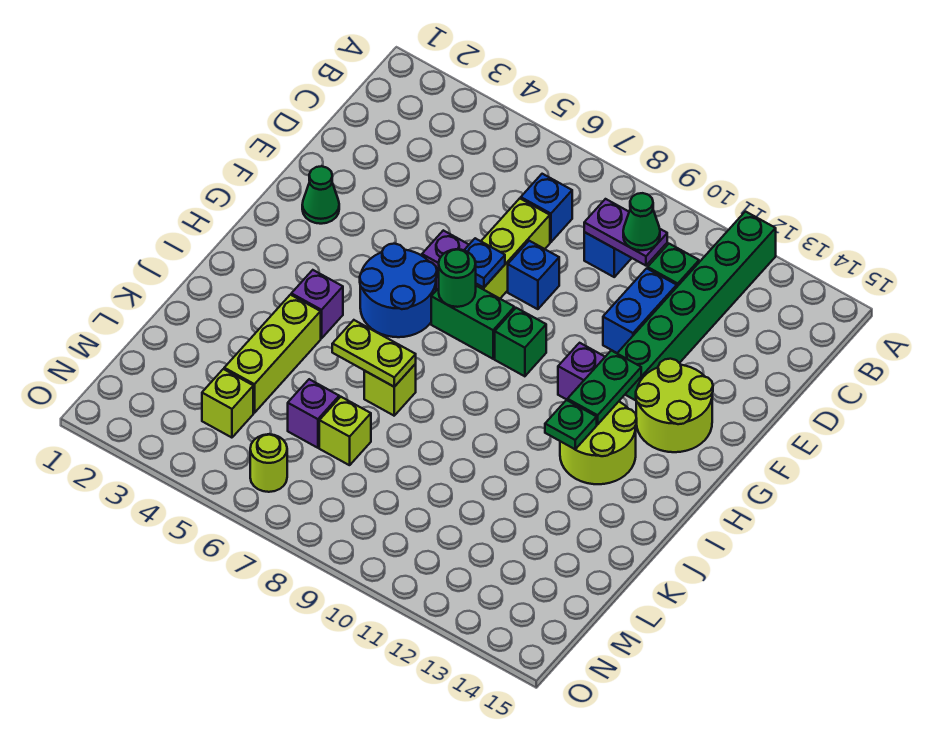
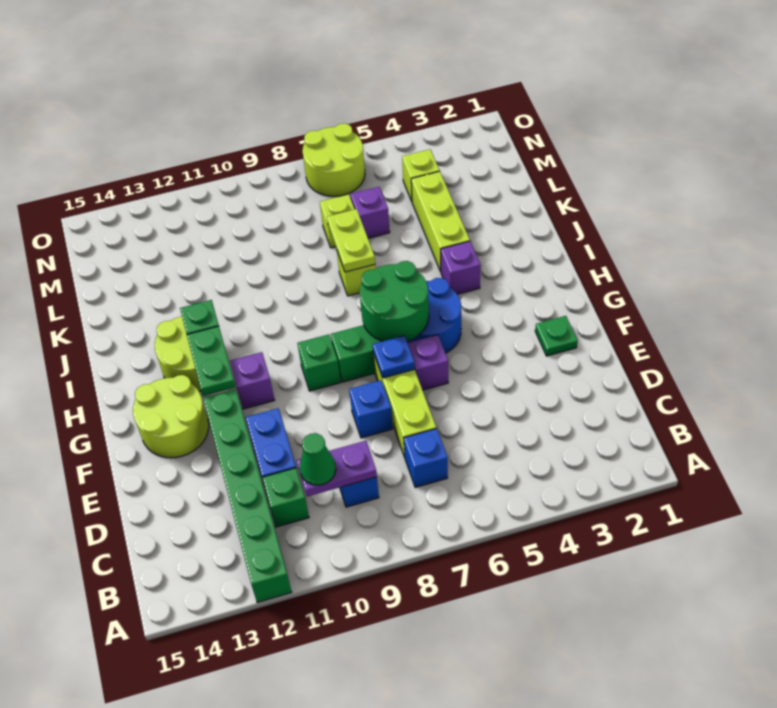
green 1x1 cone [302,166,339,224] -> green 1x1 plate [535,316,578,356]
green 1x1 round brick [439,249,476,307] -> green 2x2 round brick [360,261,429,341]
lime 1x2 plate [332,320,416,387] -> lime 1x2 plate turned to [327,209,375,272]
lime 1x1 round brick [250,434,287,492] -> lime 2x2 round brick [303,123,365,196]

